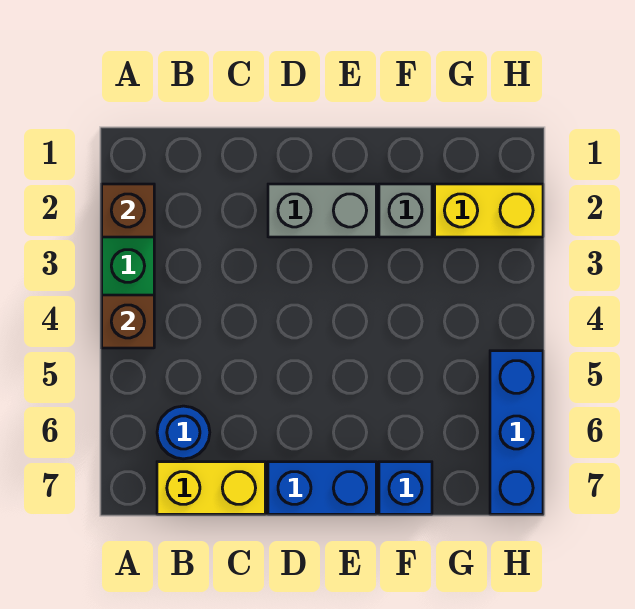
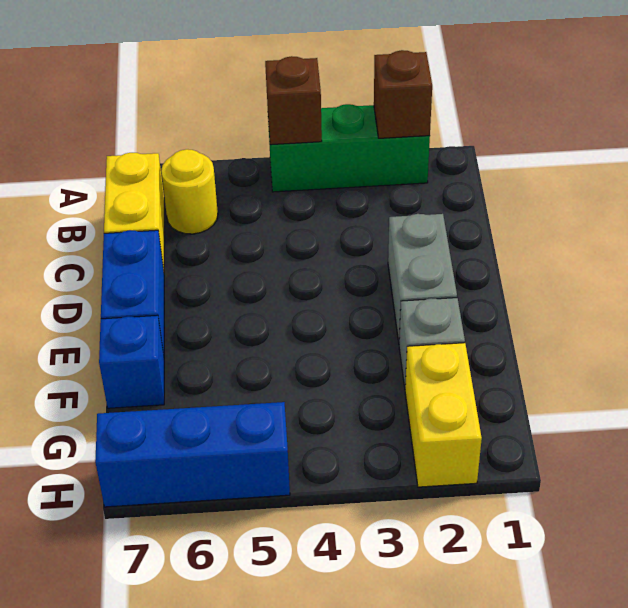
blue 1x1 round brick [157,406,210,459] -> yellow 1x1 round brick [161,149,218,234]

